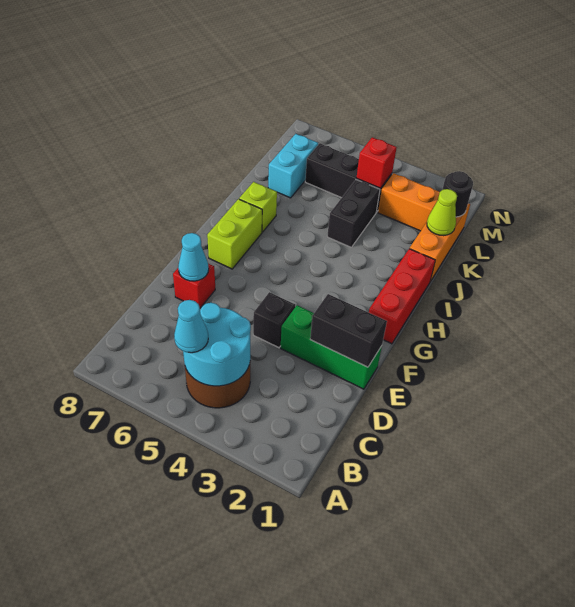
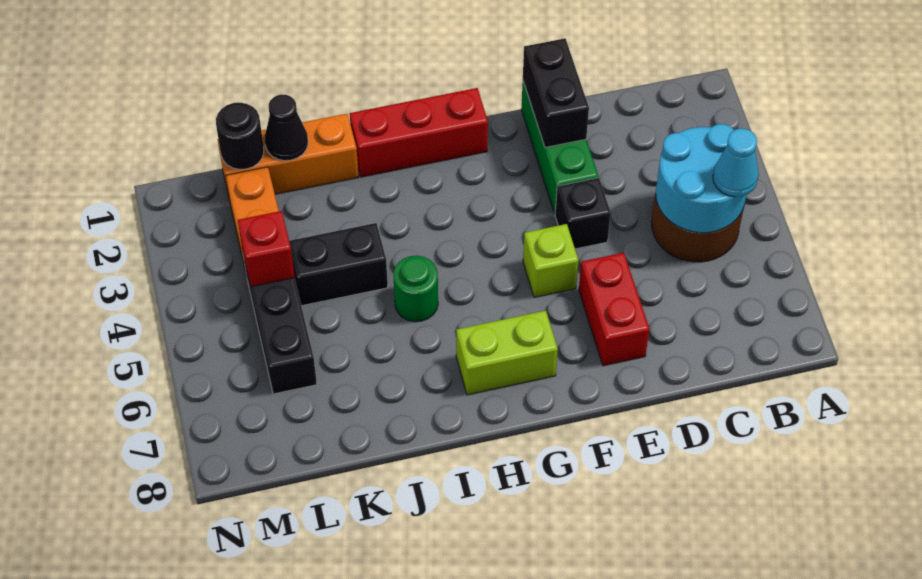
red 1x1 brick [173,264,215,308] -> red 1x2 brick [579,253,650,366]
cyan 1x1 cone [178,233,209,281] -> none
none -> green 1x1 round brick [393,256,438,322]
lime 1x1 brick [239,182,277,232] -> lime 1x1 brick moved to [523,224,579,298]
lime 1x1 cone [427,189,457,236] -> black 1x1 cone [265,94,308,161]
cyan 1x2 brick [268,134,318,198] -> none

